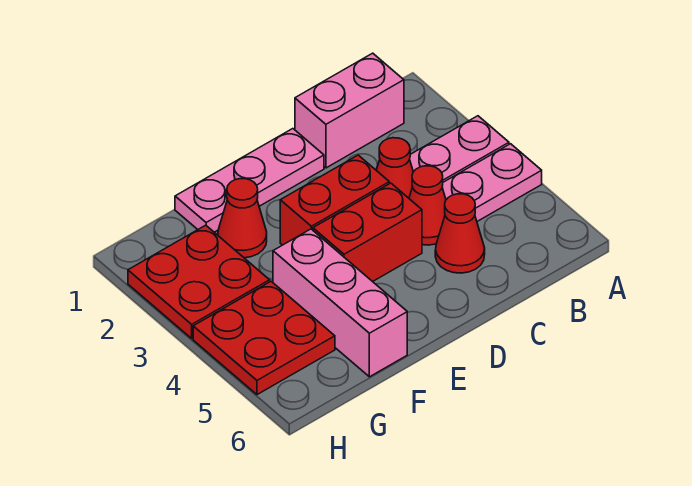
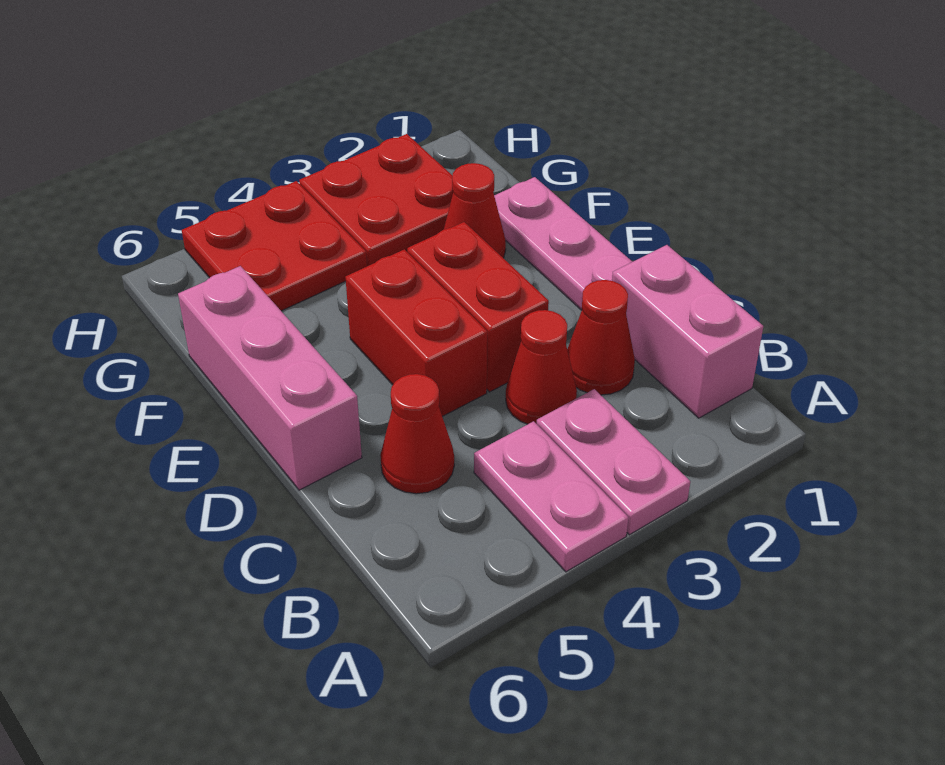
red 1x1 cone [409,166,446,245] -> red 1x1 cone moved to [567,280,635,395]
pink 1x3 brick [273,229,407,377] -> pink 1x3 brick turned to [178,266,362,490]

